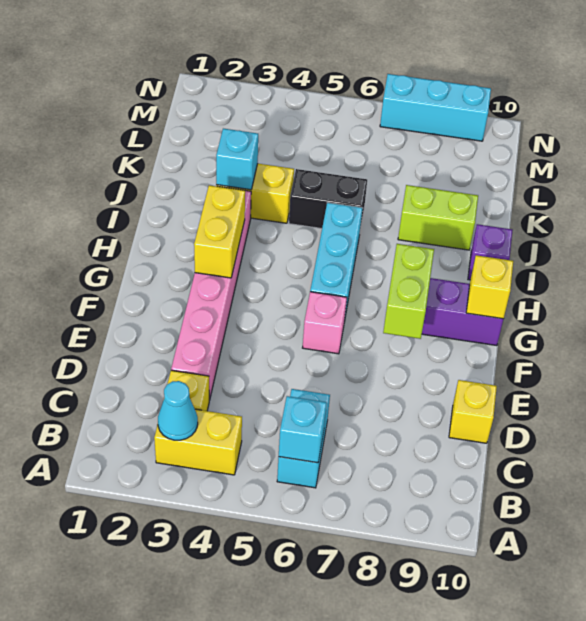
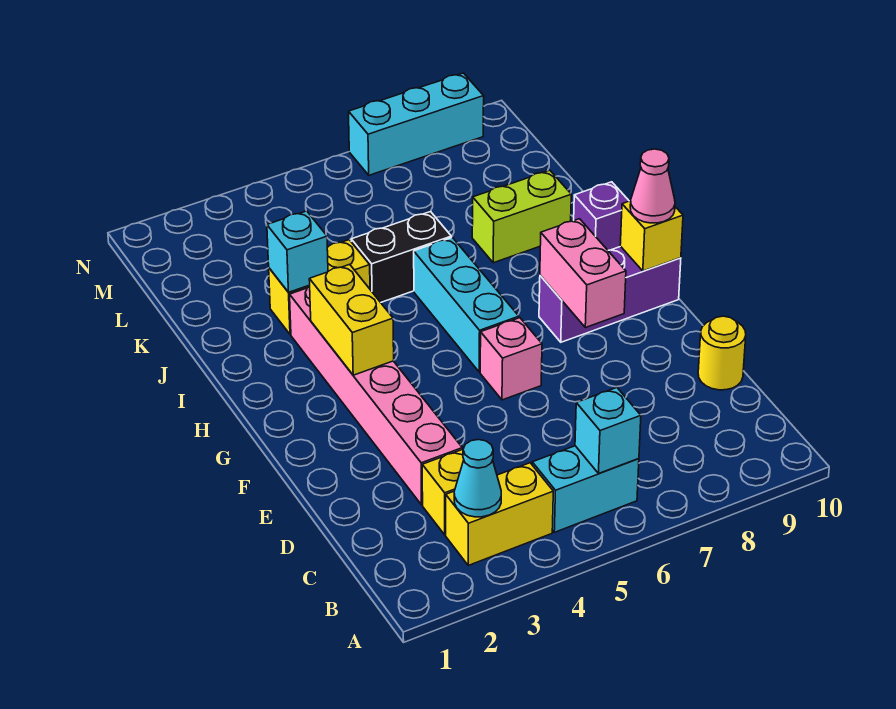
cyan 1x2 brick [277,389,330,488] -> cyan 1x2 brick turned to [532,446,639,532]
yellow 1x1 brick [449,380,497,443] -> yellow 1x1 round brick [698,316,746,390]
lime 1x2 brick [383,244,434,339] -> pink 1x2 brick [540,219,626,328]
none -> pink 1x1 cone [630,149,675,223]

